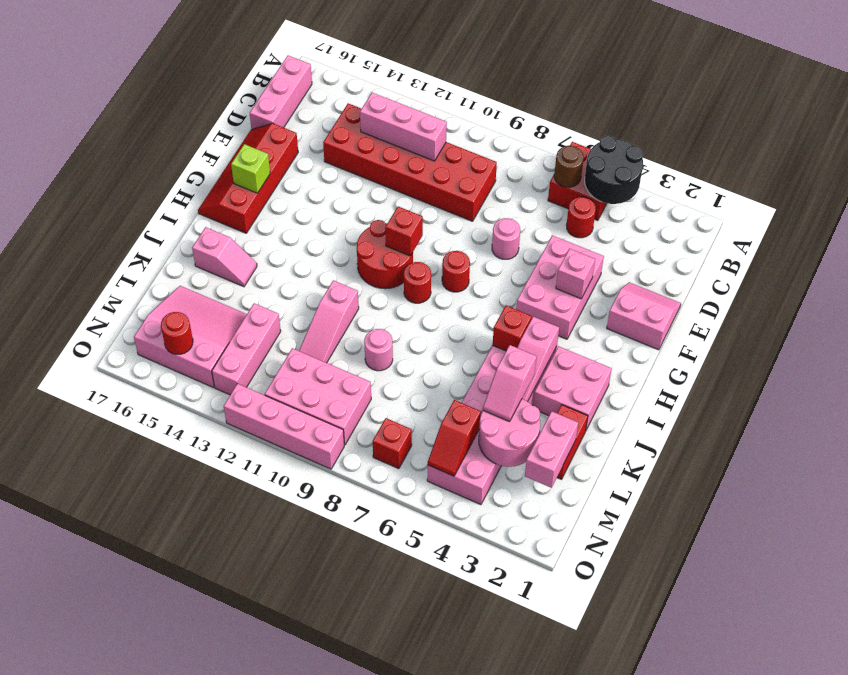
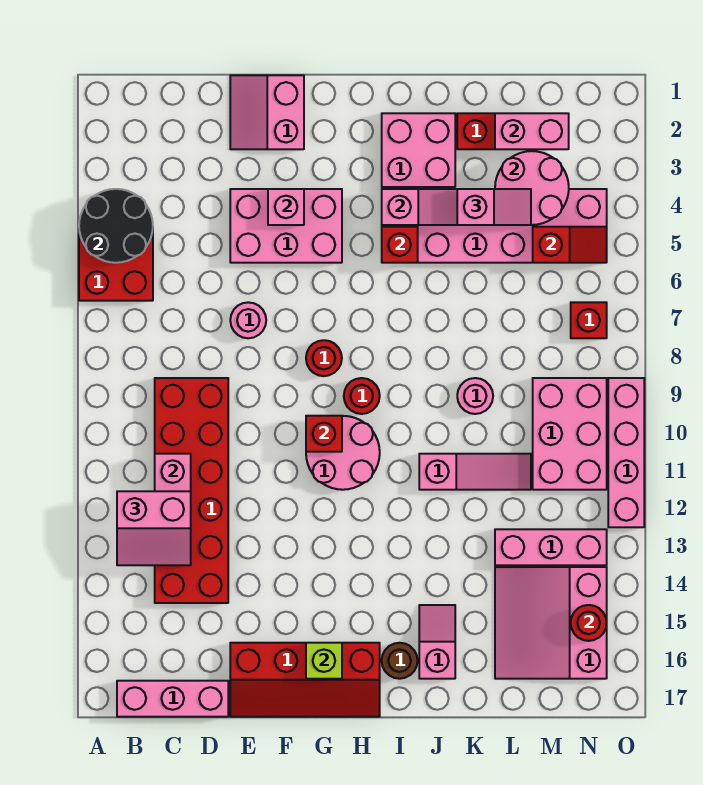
brown 1x1 round brick [554,146,584,187] -> brown 1x1 round brick moved to [382,643,418,679]
none -> pink 2x2 slope [117,491,191,565]
red 1x1 round brick [566,197,596,238] -> none
red 2x2 round brick [357,220,413,289] -> pink 2x2 round brick [306,416,380,490]

